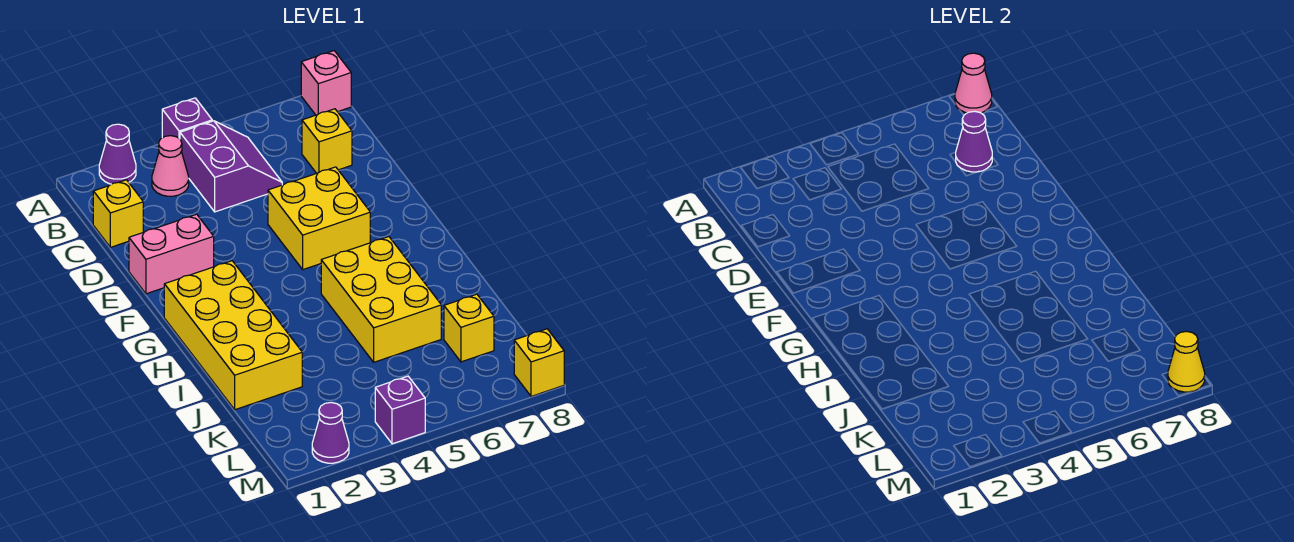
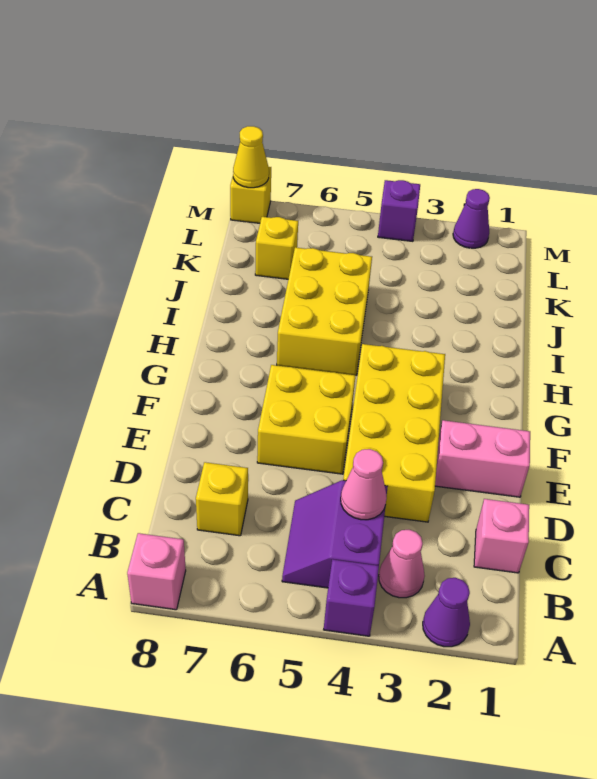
pink 1x1 cone [955,53,992,113] -> pink 1x1 cone moved to [341,449,387,520]
yellow 1x1 brick [93,180,143,247] -> pink 1x1 brick [474,499,529,573]
purple 1x1 cone [956,111,992,172] -> none
yellow 2x4 brick [164,261,302,410] -> yellow 2x4 brick moved to [343,344,445,522]

